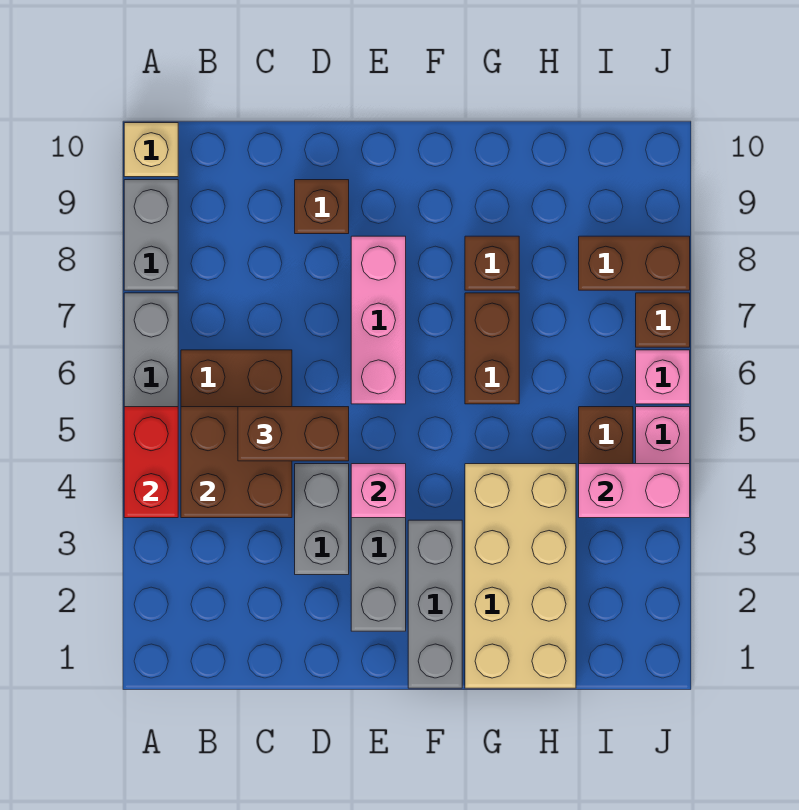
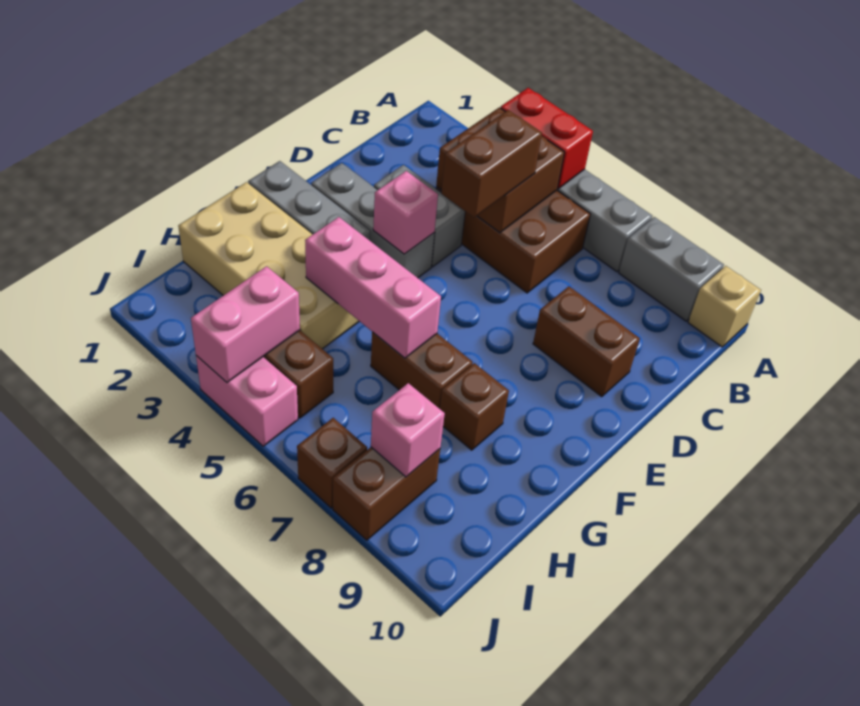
brown 1x1 brick [295,180,349,234] -> brown 1x2 brick [533,286,640,397]
pink 1x3 brick [351,236,406,404] -> pink 1x3 brick moved to [305,217,441,358]
pink 1x1 brick [636,350,690,404] -> pink 1x1 brick moved to [371,383,445,477]

